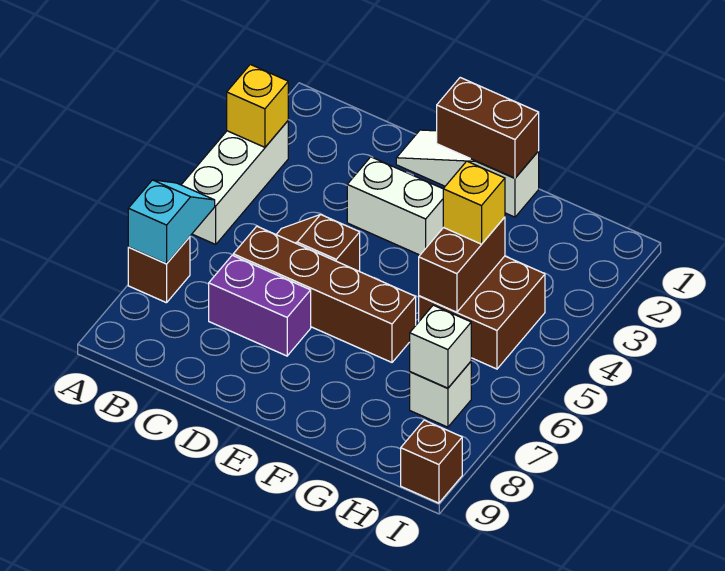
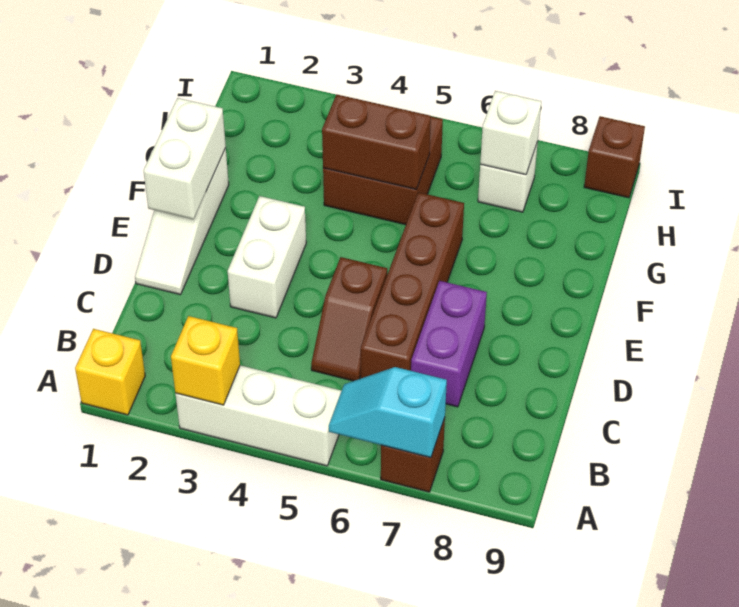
brown 1x2 brick [437,78,539,178] -> white 1x2 brick [143,98,226,219]
yellow 1x1 brick [443,161,505,244] -> yellow 1x1 brick moved to [75,329,145,415]

